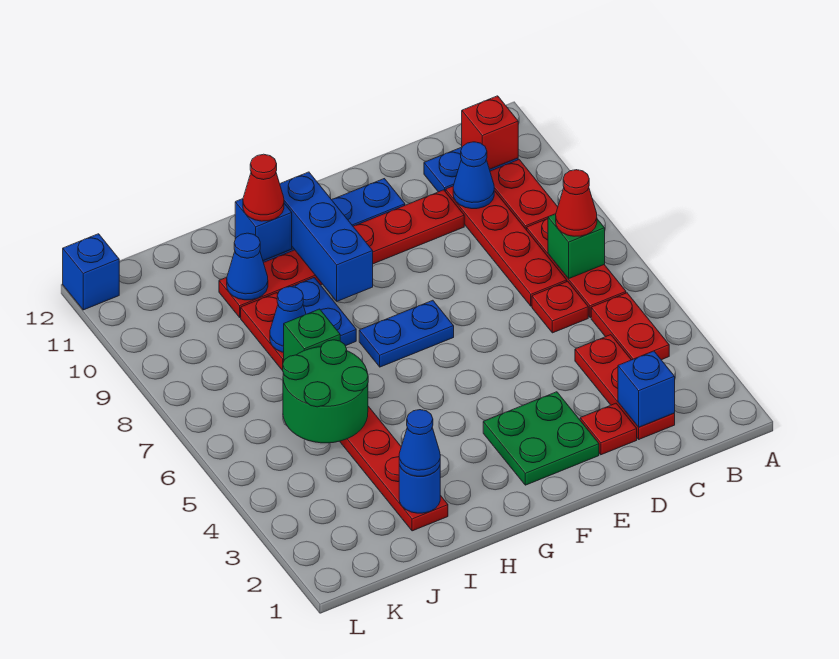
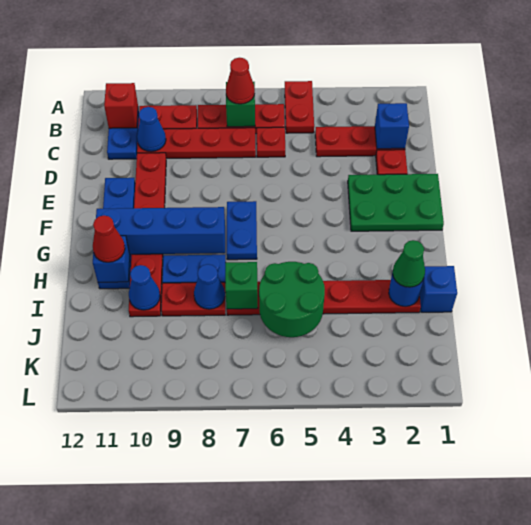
red 1x2 plate [591,293,669,360] -> red 1x2 plate turned to [285,81,314,133]
green 2x2 plate [483,392,599,485] -> green 2x3 plate [348,174,444,231]
blue 1x3 brick [280,172,373,301] -> blue 1x4 brick [96,207,225,254]
blue 1x1 cone [399,410,440,476] -> green 1x1 cone [393,240,425,287]
blue 1x1 brick [63,234,119,310] -> blue 1x1 brick moved to [420,266,457,312]

